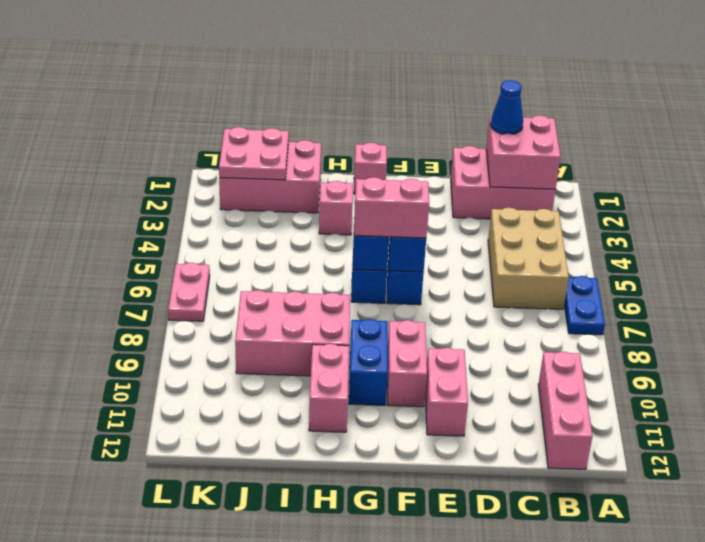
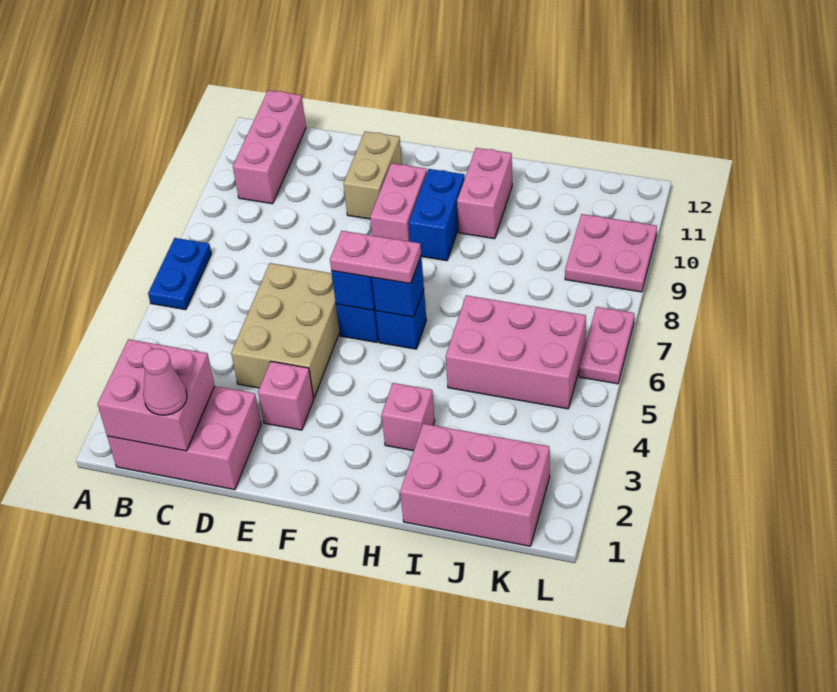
tan 2x3 brick [488,208,569,309] -> tan 2x3 brick moved to [231,263,340,398]
blue 1x1 cone [491,80,523,134] -> pink 1x1 cone [142,349,187,415]
pink 1x2 brick [425,348,468,436] -> tan 1x2 brick [343,131,402,219]
pink 1x2 brick [354,177,429,238] -> pink 1x2 plate [330,231,421,284]
pink 1x1 brick [354,143,387,194] -> pink 1x1 brick moved to [258,361,314,430]
pink 2x3 brick [235,290,350,376] -> pink 2x3 brick moved to [446,295,586,409]
pink 2x2 plate [219,127,289,180] -> pink 2x2 plate moved to [565,214,657,292]

